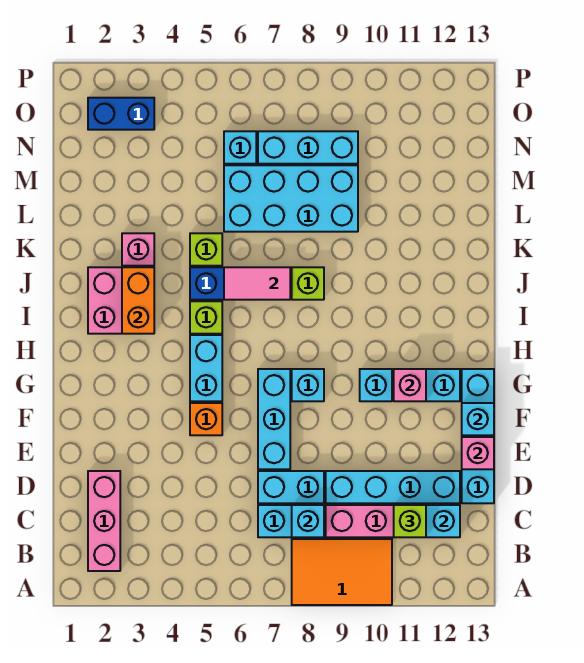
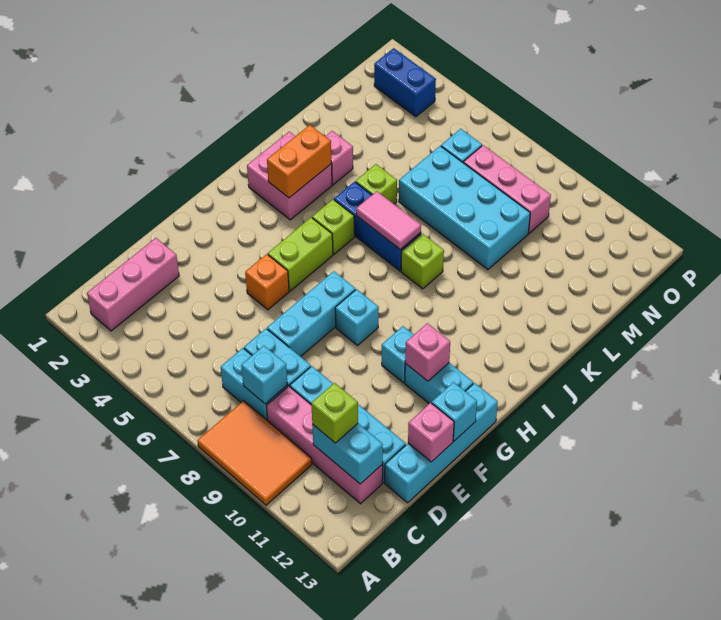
cyan 1x2 brick [190,335,222,401] -> lime 1x2 brick [268,218,333,291]
cyan 1x3 brick [258,131,358,164] -> pink 1x3 brick [464,145,551,233]

